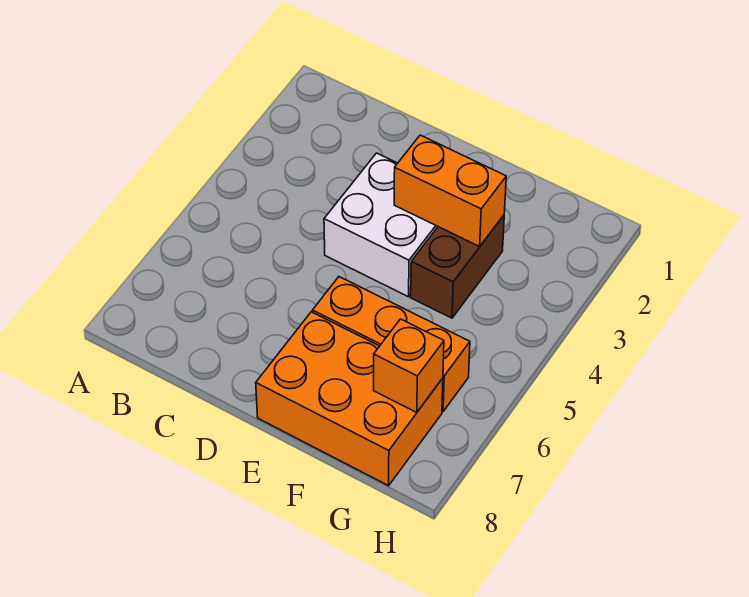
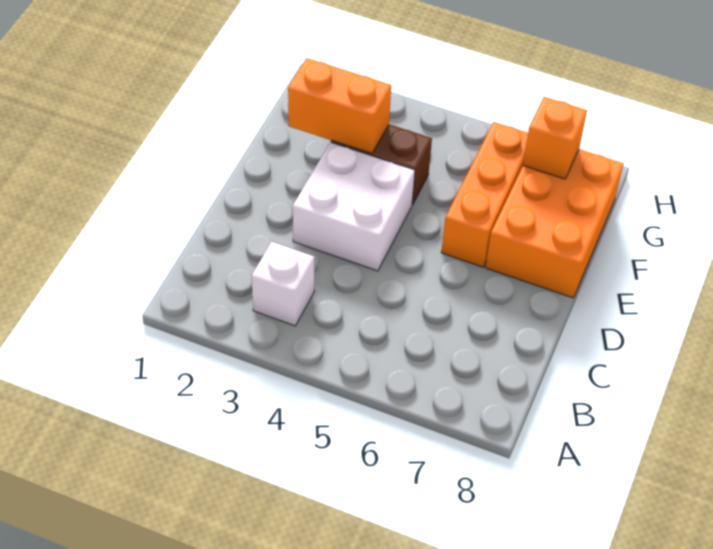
none -> white 1x1 brick [252,242,315,326]
orange 1x2 brick [394,135,506,246] -> orange 1x2 brick turned to [288,58,391,153]

